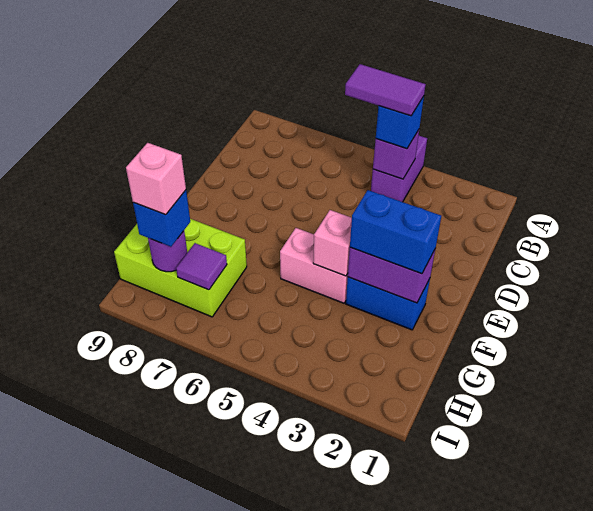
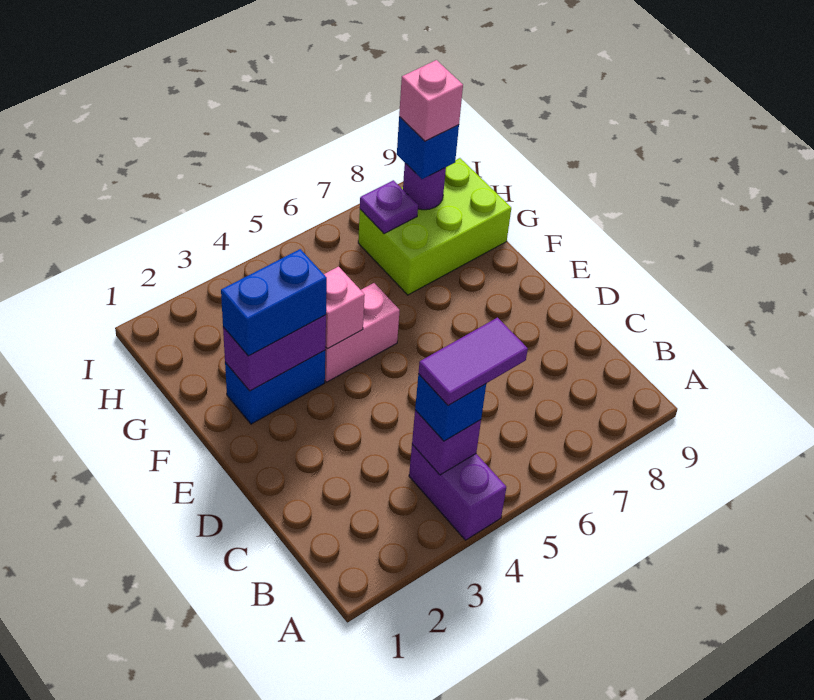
purple 1x1 tile [176,243,227,290] -> purple 1x1 plate [360,180,418,234]

